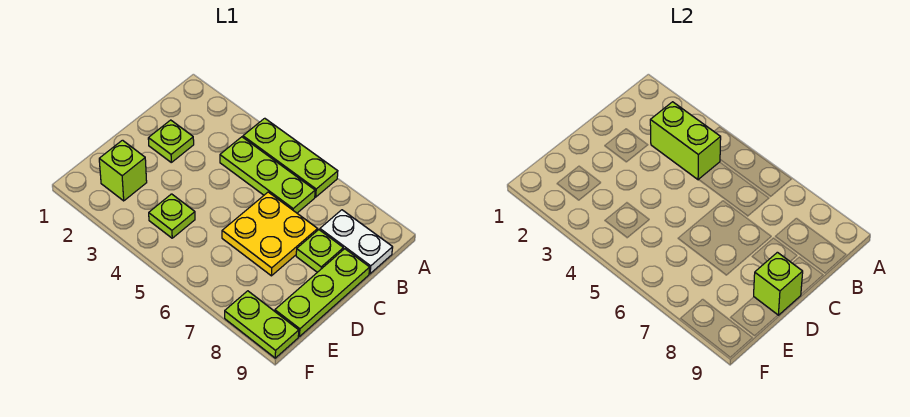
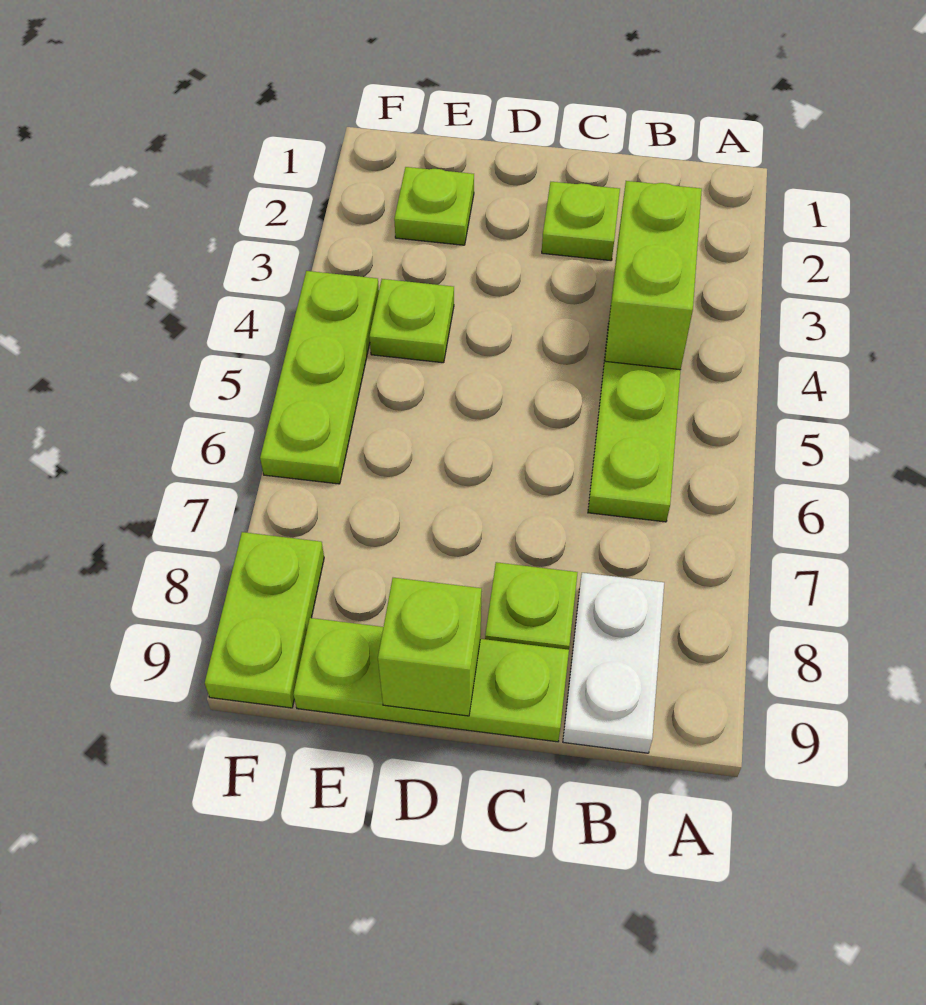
lime 1x3 plate [243,118,338,197] -> lime 1x3 plate moved to [260,271,379,484]
yellow 2x2 plate [222,192,318,276] -> none
lime 1x1 brick [99,140,147,201] -> lime 1x1 plate [394,167,474,245]

